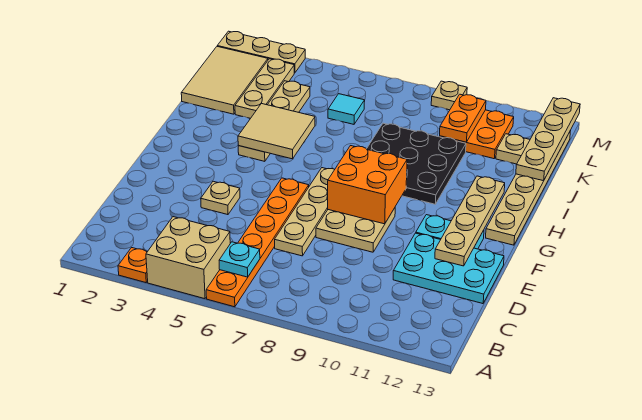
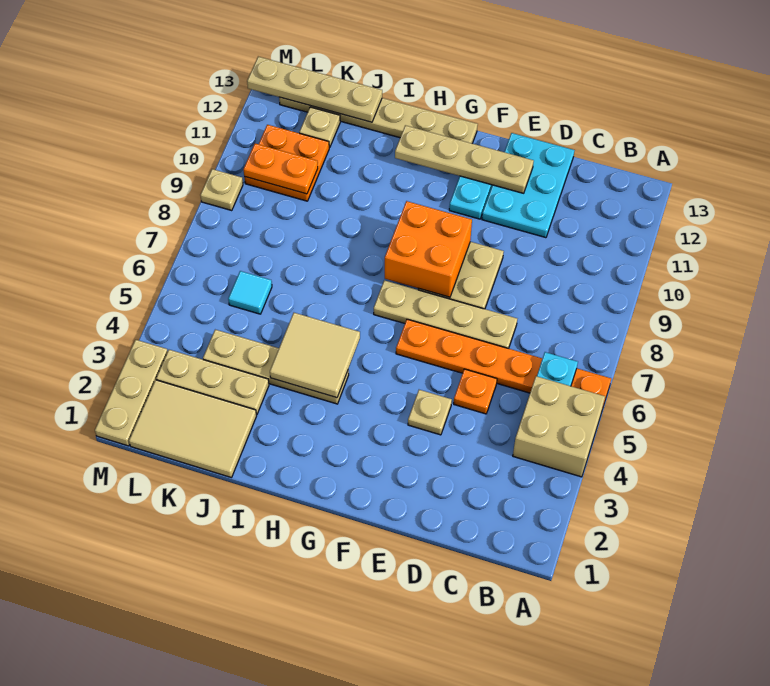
orange 1x1 plate [118,248,148,283] -> orange 1x1 plate moved to [454,369,497,414]
black 3x3 plate [367,123,466,204] -> none

